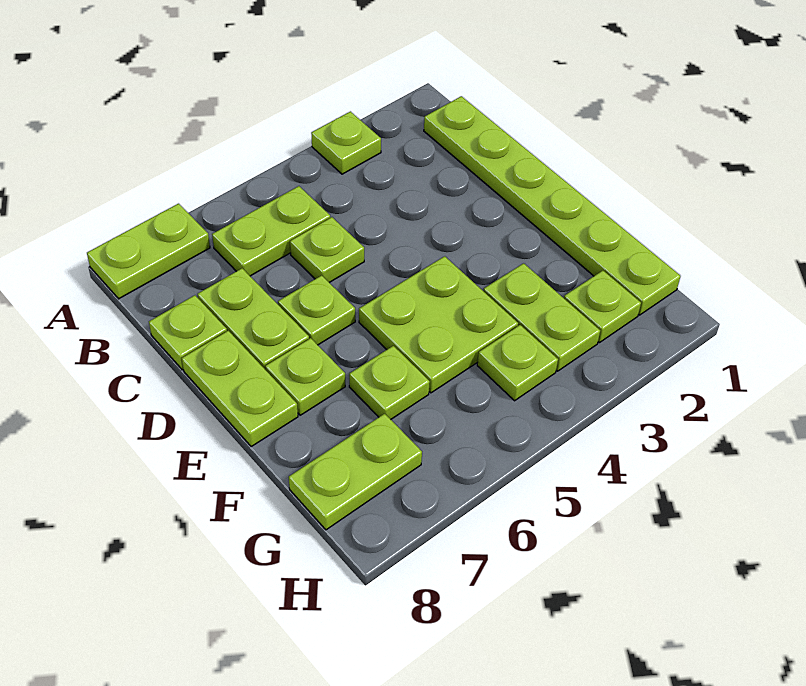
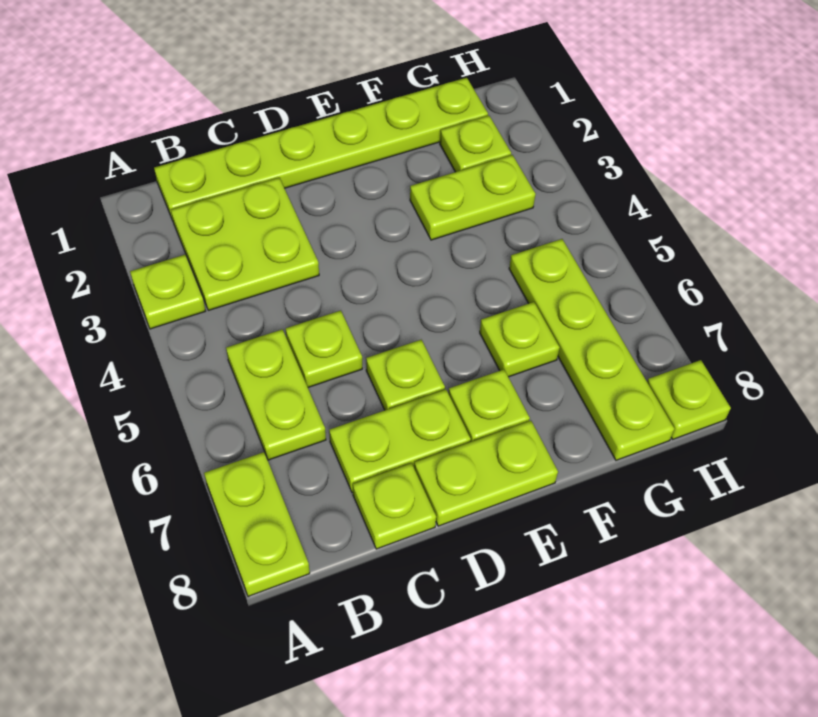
lime 2x2 plate [359,256,518,393] -> lime 2x2 plate moved to [171,178,319,310]
lime 1x1 plate [477,325,558,401] -> lime 1x1 plate moved to [647,360,731,439]
lime 1x2 plate [289,414,422,530] -> lime 1x4 plate [509,239,675,460]

